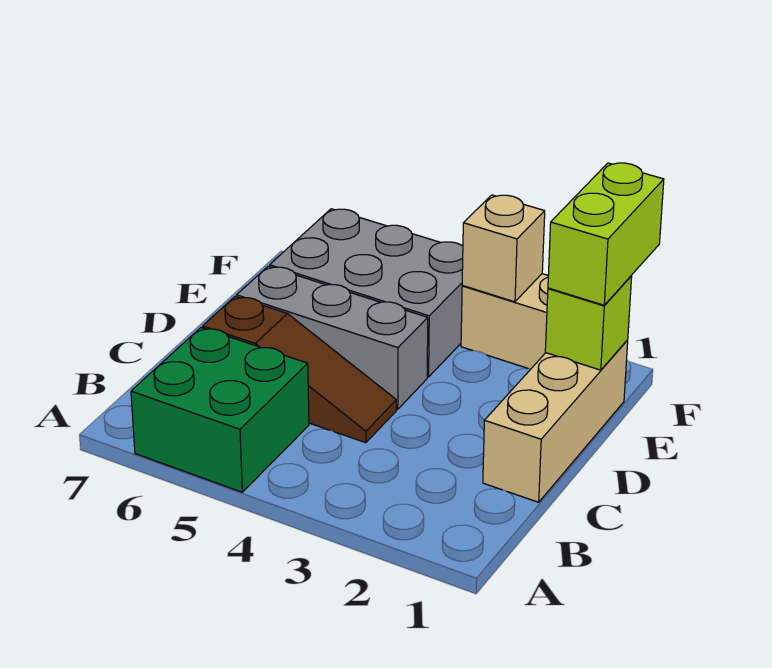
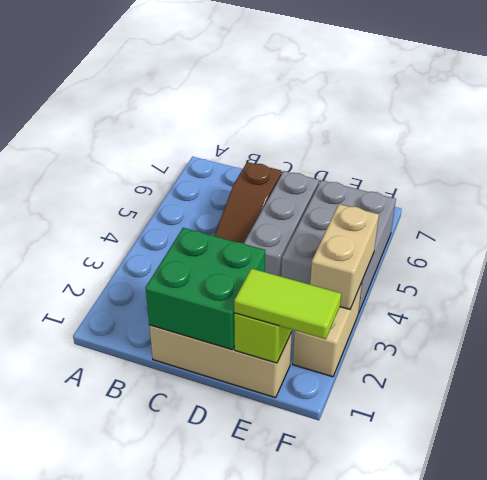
green 2x2 brick [131,328,309,492] -> green 2x2 brick moved to [146,228,265,350]
lime 1x2 brick [548,163,664,305] -> lime 1x2 tile [234,268,341,339]
tan 1x1 brick [462,195,545,302] -> tan 1x2 brick [310,204,379,309]

